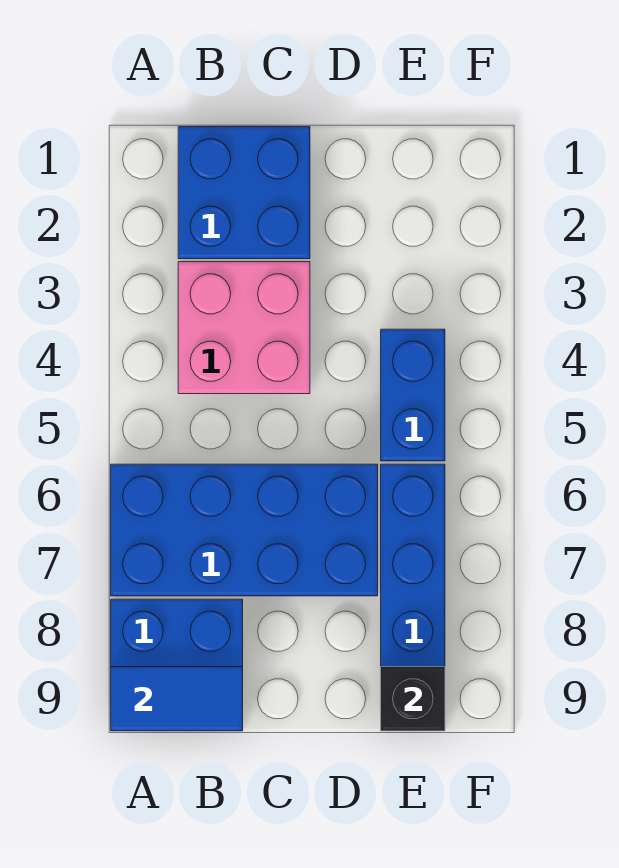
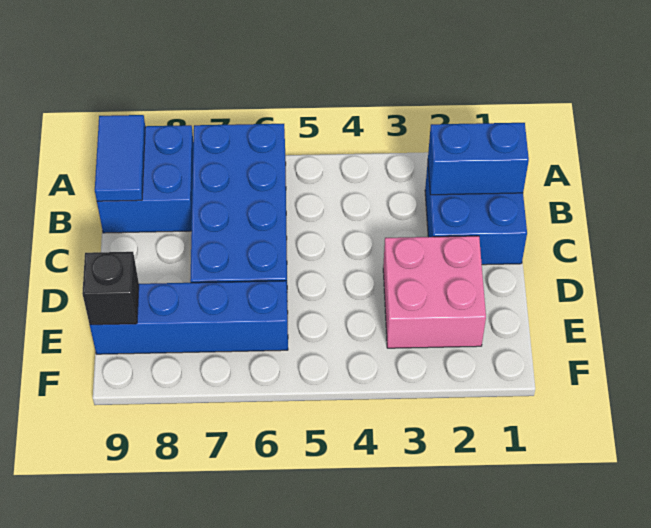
pink 2x2 brick [178,262,310,394] -> pink 2x2 brick moved to [383,236,486,348]
blue 1x2 brick [381,329,445,461] -> blue 1x2 brick moved to [428,123,529,195]

